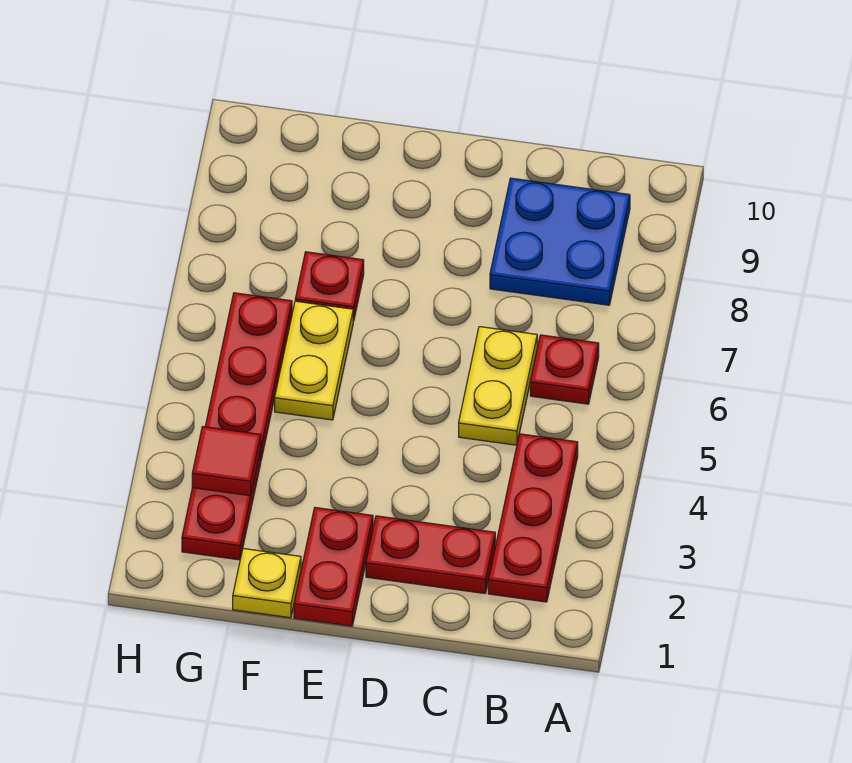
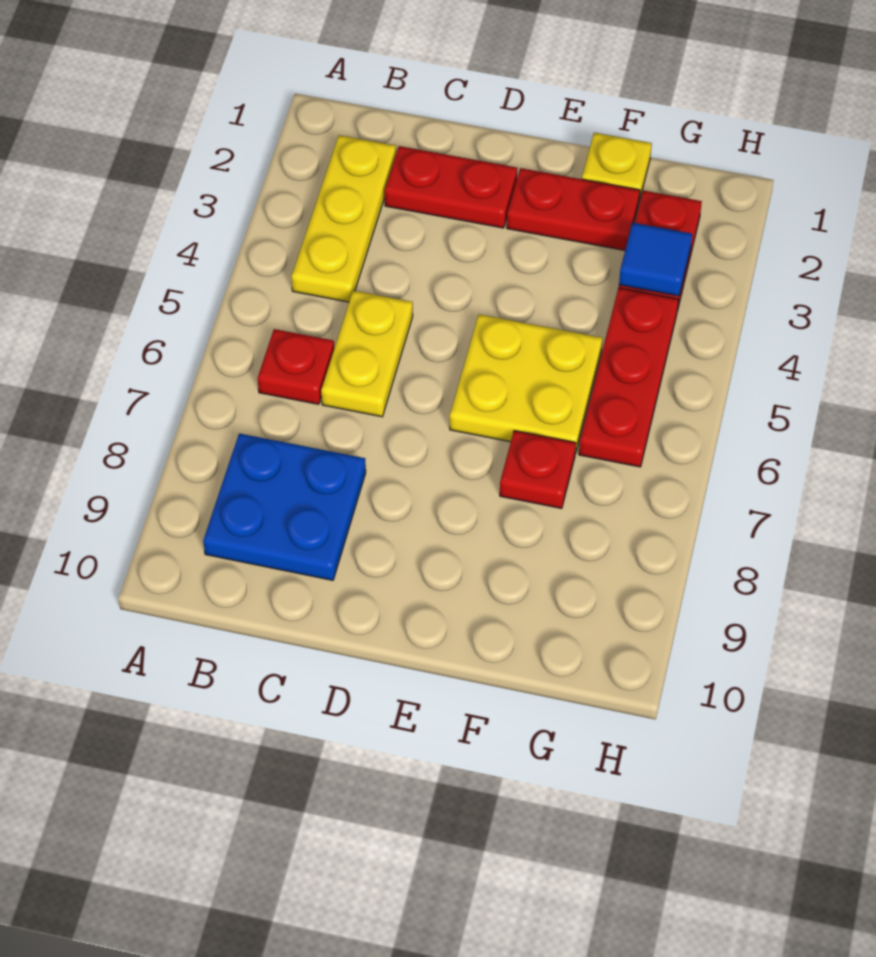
red 1x3 plate [488,434,578,602] -> yellow 1x3 plate [291,135,396,302]
red 1x2 plate [294,508,373,626] -> red 1x2 plate turned to [507,168,640,250]
yellow 1x2 plate [275,301,353,420] -> yellow 2x2 plate [450,314,602,454]
red 1x1 tile [192,427,261,496] -> blue 1x1 tile [619,223,692,296]

